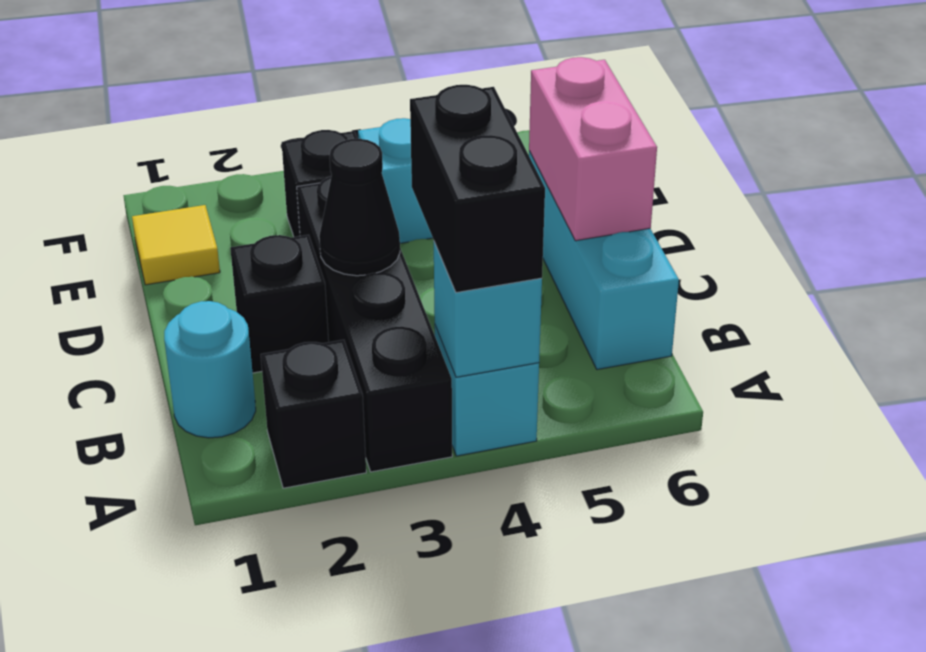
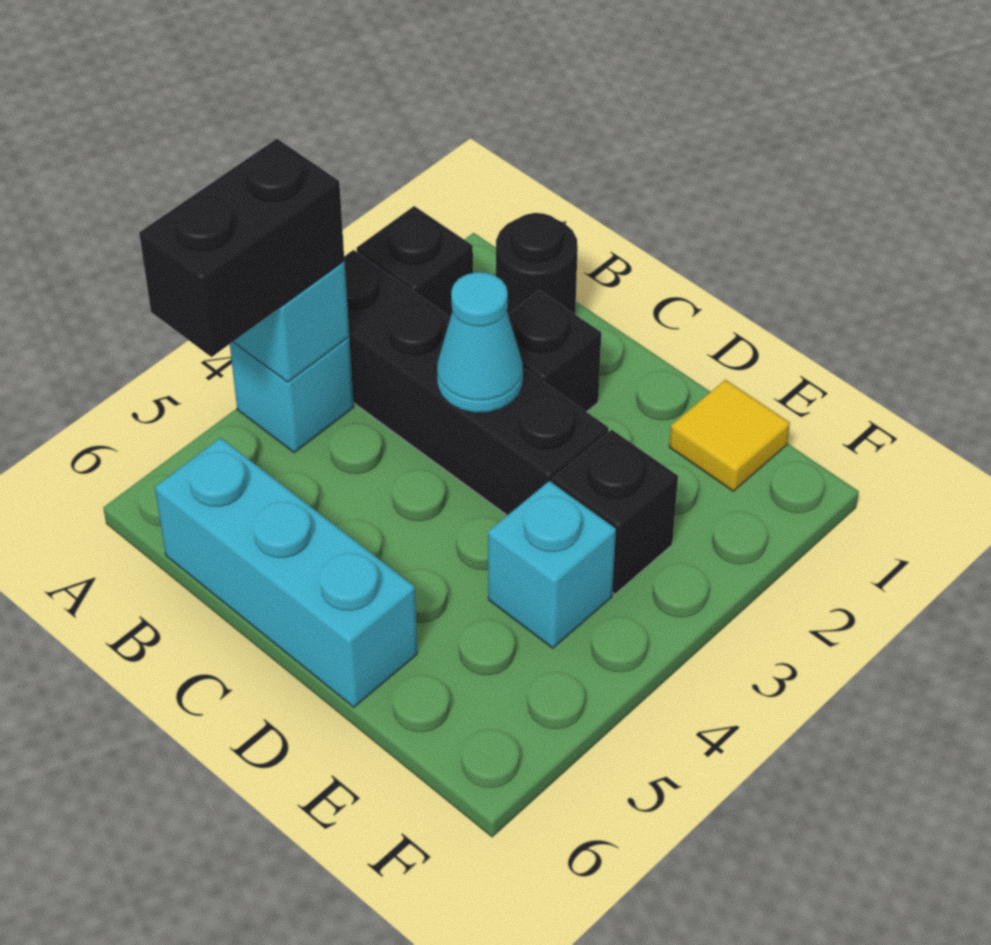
black 1x2 brick [410,85,545,293] -> black 1x2 brick turned to [139,139,344,357]
cyan 1x1 round brick [164,301,256,438] -> black 1x1 round brick [496,213,578,314]
black 1x1 cone [319,139,400,276] -> cyan 1x1 cone [437,272,523,413]
pink 1x2 brick [529,57,657,241] -> none

